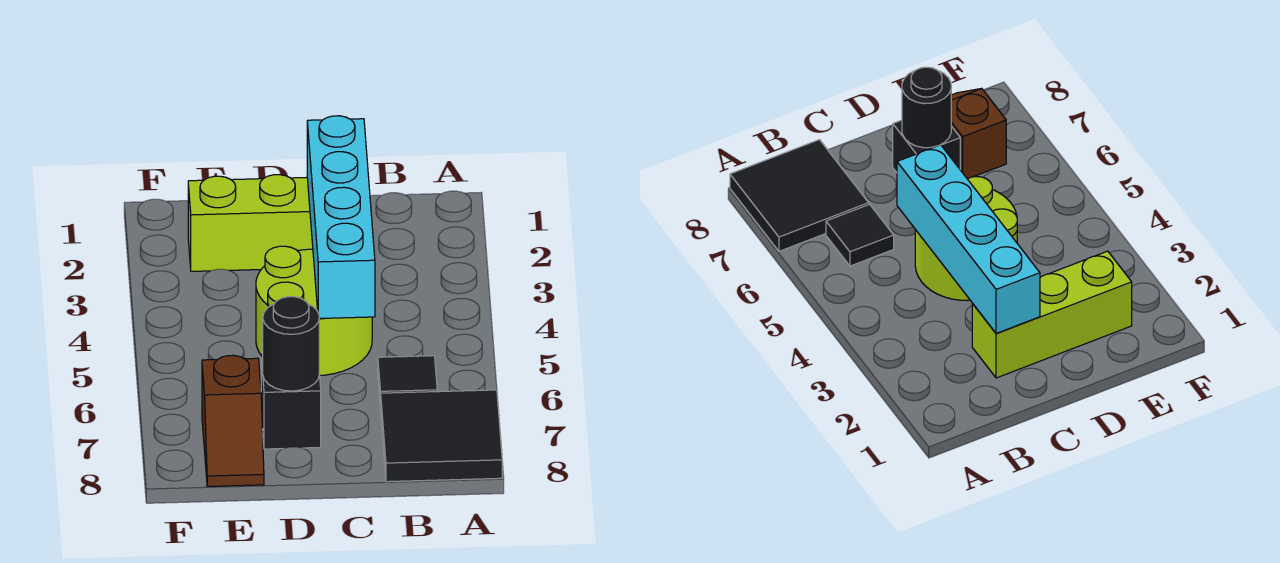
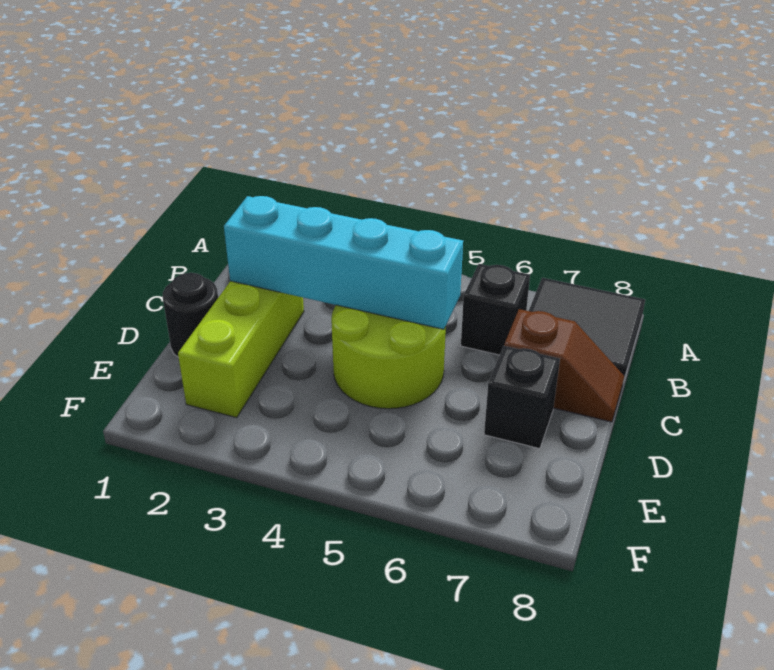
black 1x1 tile [378,356,437,410] -> black 1x1 brick [461,264,530,355]
black 1x1 round brick [263,297,319,391] -> black 1x1 round brick moved to [163,273,218,358]
brown 1x2 slope [202,355,264,486] -> brown 1x2 slope moved to [504,309,624,422]

